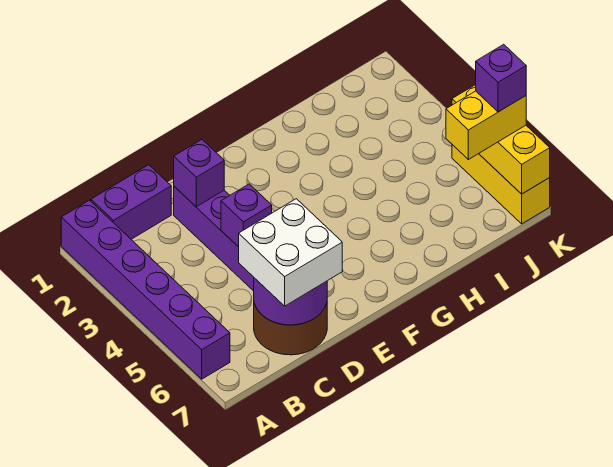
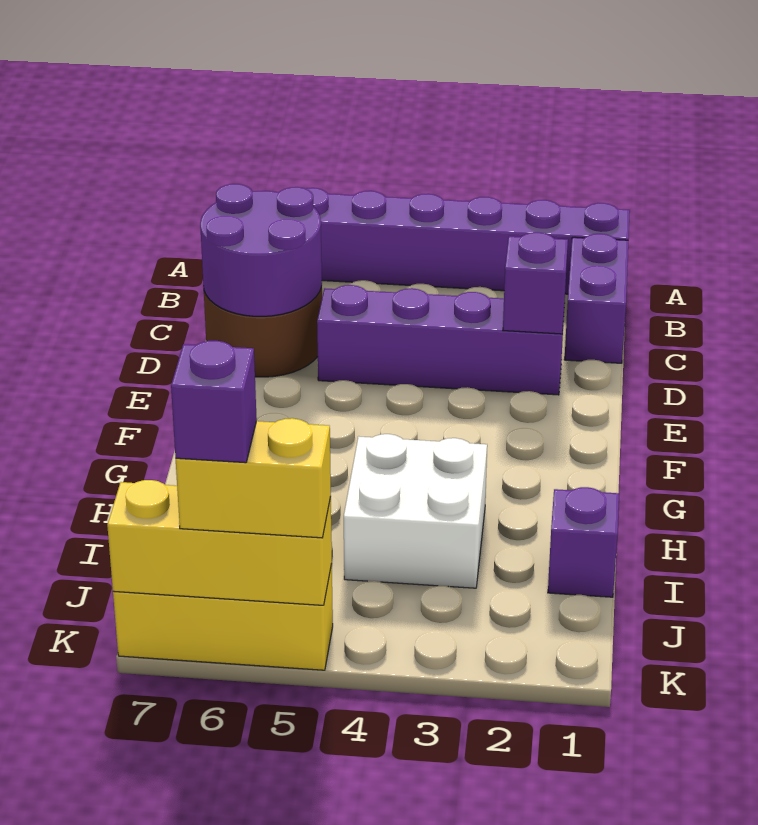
white 2x2 brick [239,199,342,306] -> white 2x2 brick moved to [344,434,487,588]
purple 1x1 brick [221,184,272,247] -> purple 1x1 brick moved to [548,487,619,597]
yellow 1x2 brick [446,91,526,159] -> yellow 1x2 brick turned to [176,418,331,538]

